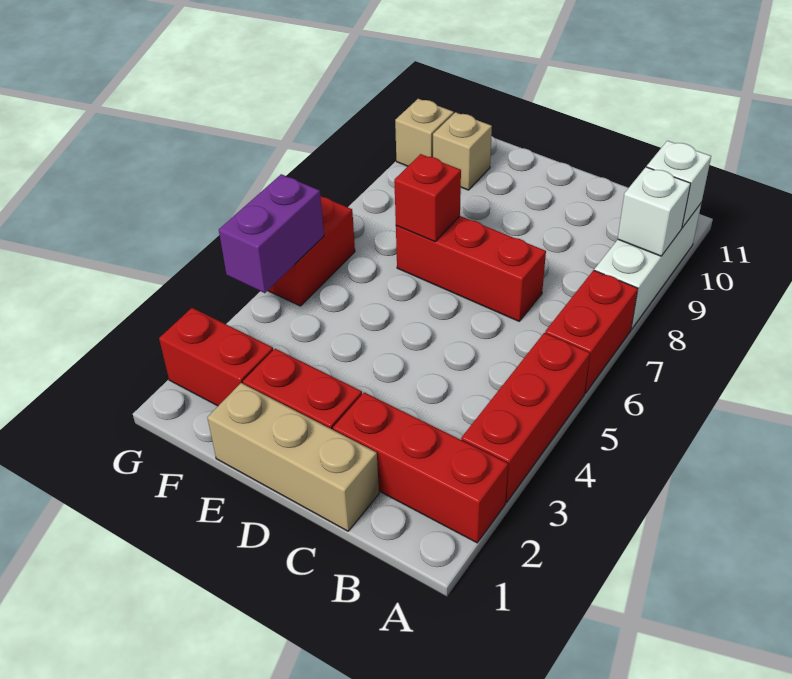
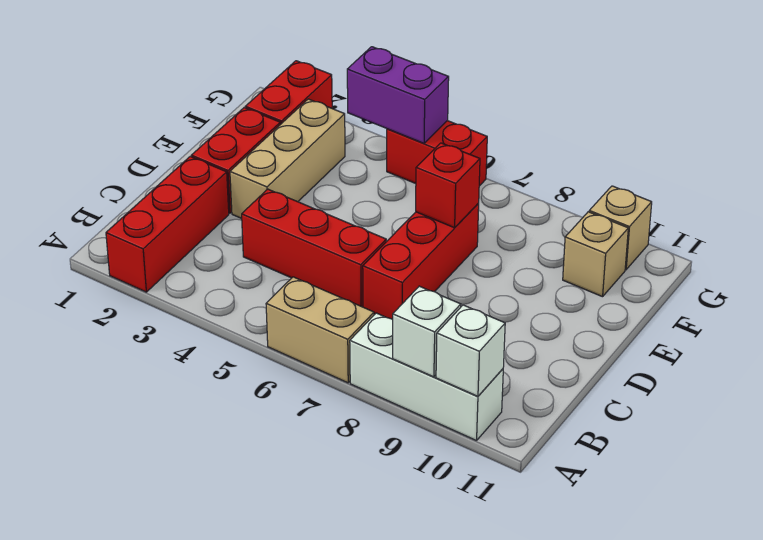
red 1x3 brick [461,333,590,503] -> red 1x3 brick moved to [242,189,386,307]
red 1x2 brick [545,270,638,393] -> tan 1x2 brick [266,277,374,383]
tan 1x3 brick [207,383,379,531] -> tan 1x3 brick moved to [230,99,345,218]

